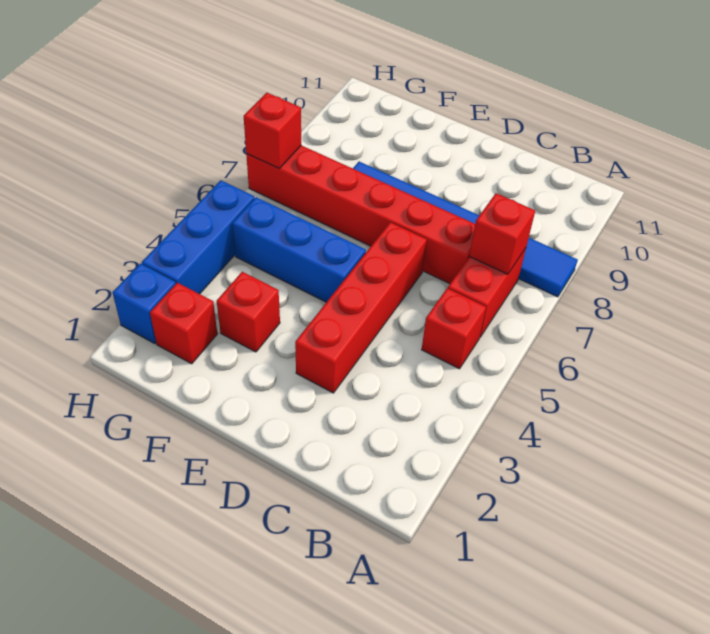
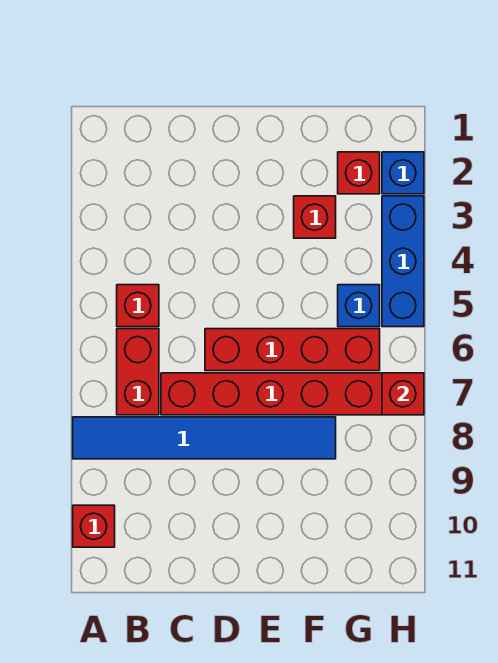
red 1x1 brick [469,193,535,274] -> red 1x1 brick moved to [73,505,115,547]
red 1x4 brick [295,222,427,393] -> red 1x4 brick turned to [205,329,380,371]
blue 1x3 brick [232,197,366,302] -> blue 1x1 brick [338,285,380,327]

